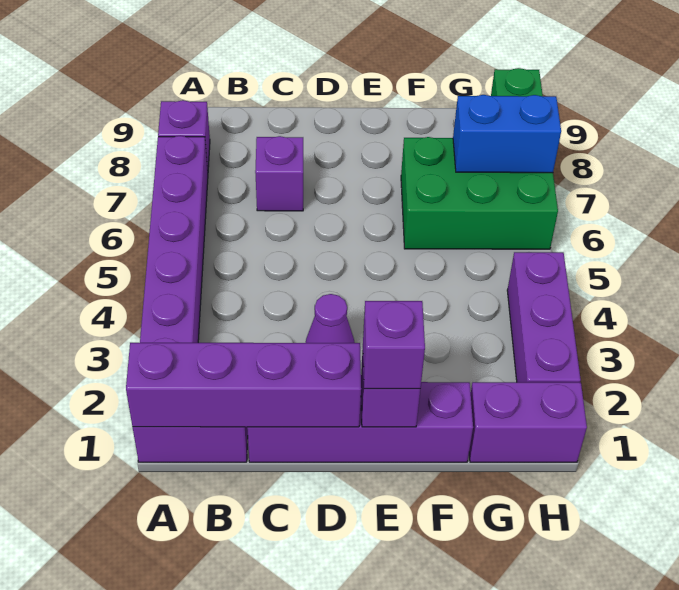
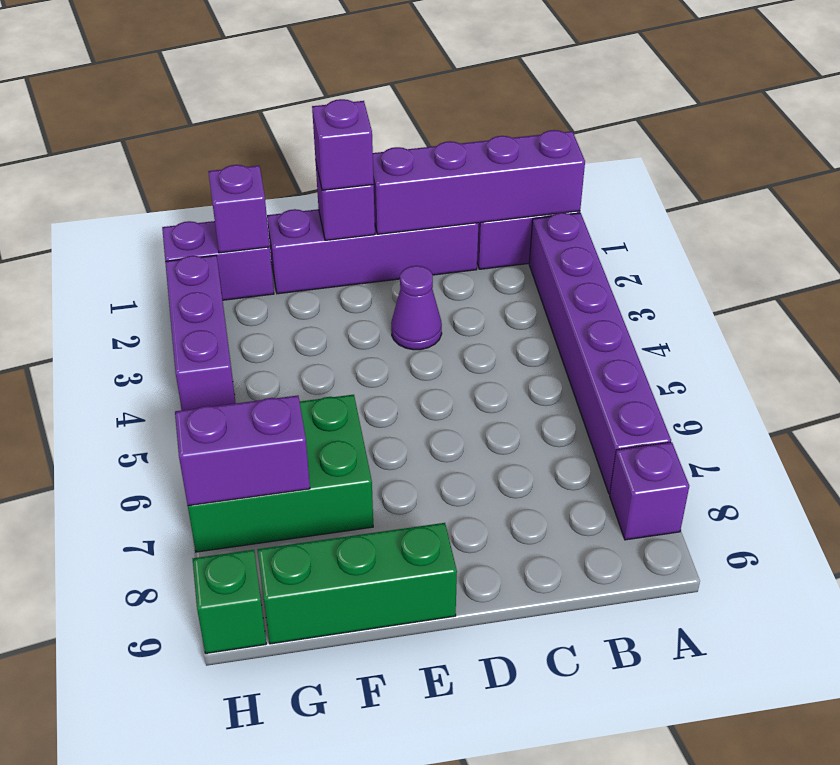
purple 1x1 brick [255,136,303,211] -> purple 1x1 brick moved to [208,165,270,253]
none -> green 1x3 brick [257,523,457,644]
blue 1x2 brick [453,95,561,173] -> purple 1x2 brick [175,395,310,506]

